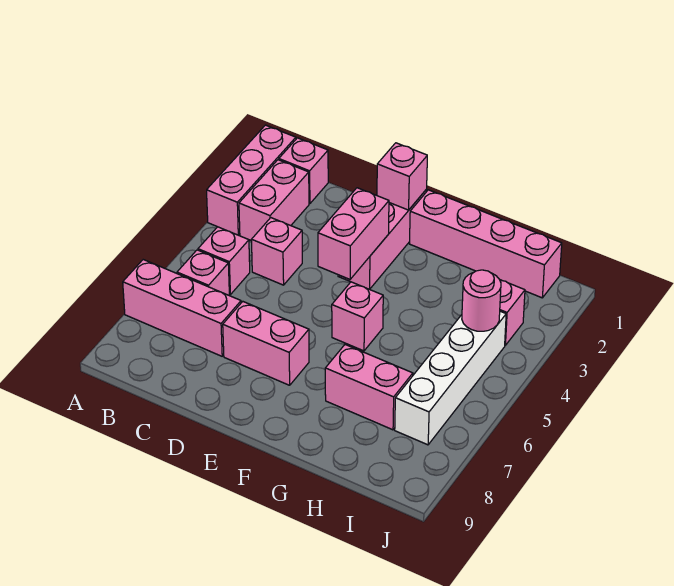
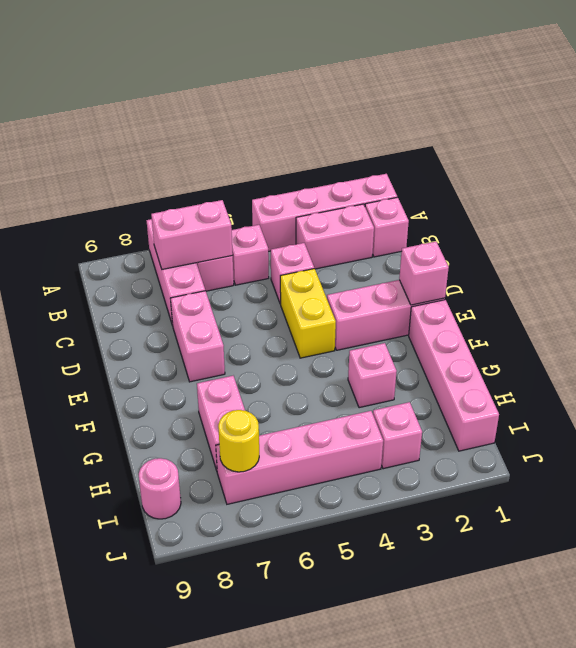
pink 1x3 brick [207,125,296,235] -> pink 1x4 brick [252,174,397,252]
none -> yellow 1x2 brick [280,269,336,358]
pink 1x2 brick [318,188,389,279] -> pink 1x2 brick moved to [151,200,233,269]
pink 1x1 brick [332,282,383,351] -> pink 1x1 brick moved to [348,343,397,408]
white 1x4 brick [395,311,506,445] -> pink 1x4 brick [216,411,383,504]
pink 1x1 round brick [462,270,501,331] -> pink 1x1 round brick moved to [139,458,181,519]
none -> yellow 1x1 round brick [218,410,259,472]

